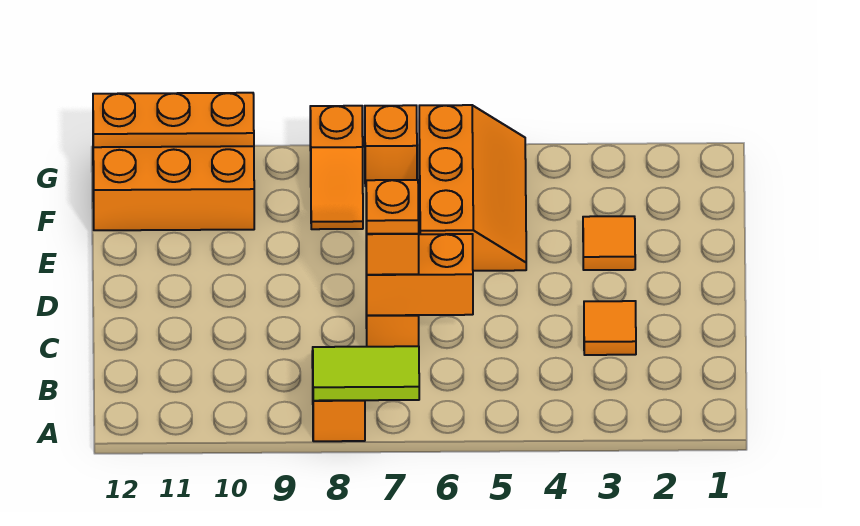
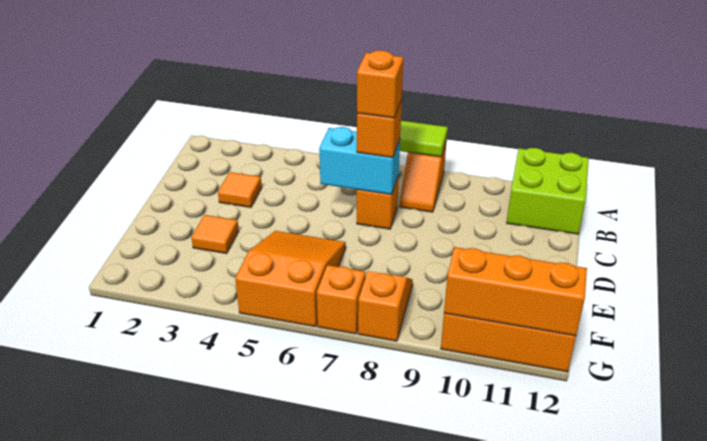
none -> lime 2x2 brick [507,148,589,234]
orange 1x2 brick [366,234,473,315] -> cyan 1x2 brick [319,127,400,195]
orange 1x1 plate [366,180,419,234] -> orange 1x1 brick [357,51,403,118]
orange 2x3 slope [419,105,526,271] -> orange 2x3 slope turned to [235,231,346,327]
orange 1x3 plate [93,93,254,147] -> orange 1x3 brick [444,247,587,336]

